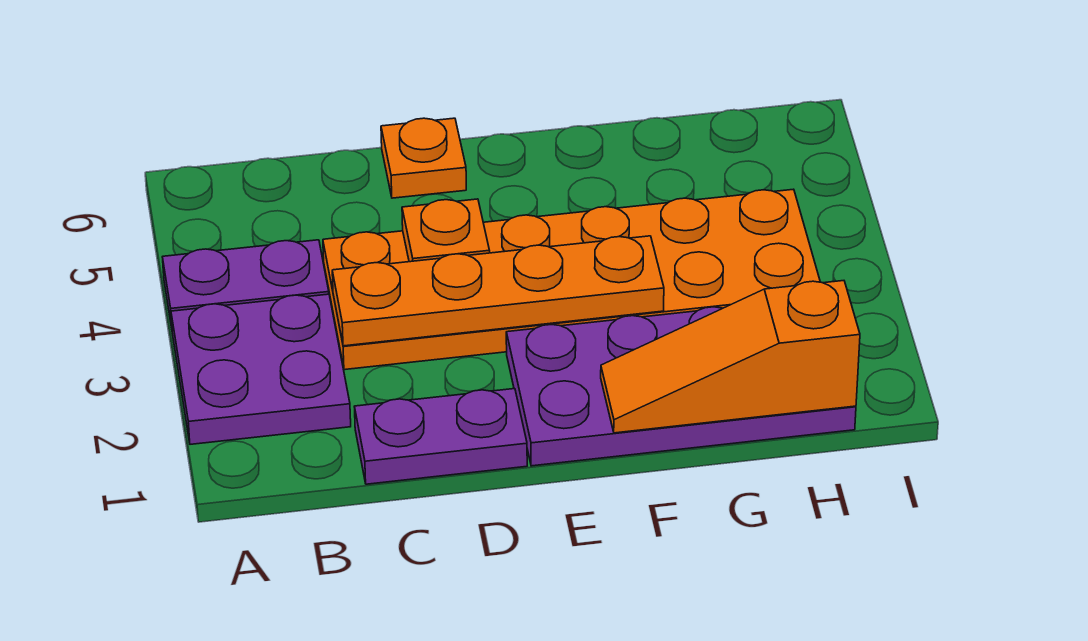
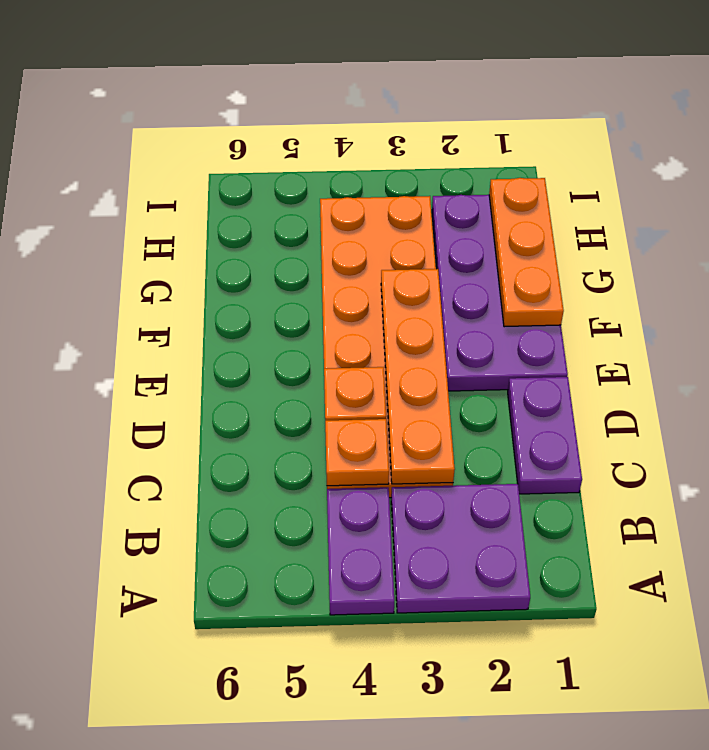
orange 1x1 plate [381,118,466,198] -> orange 1x1 plate moved to [325,419,389,486]
orange 1x3 slope [601,281,860,433] -> orange 1x3 plate [489,178,564,327]

